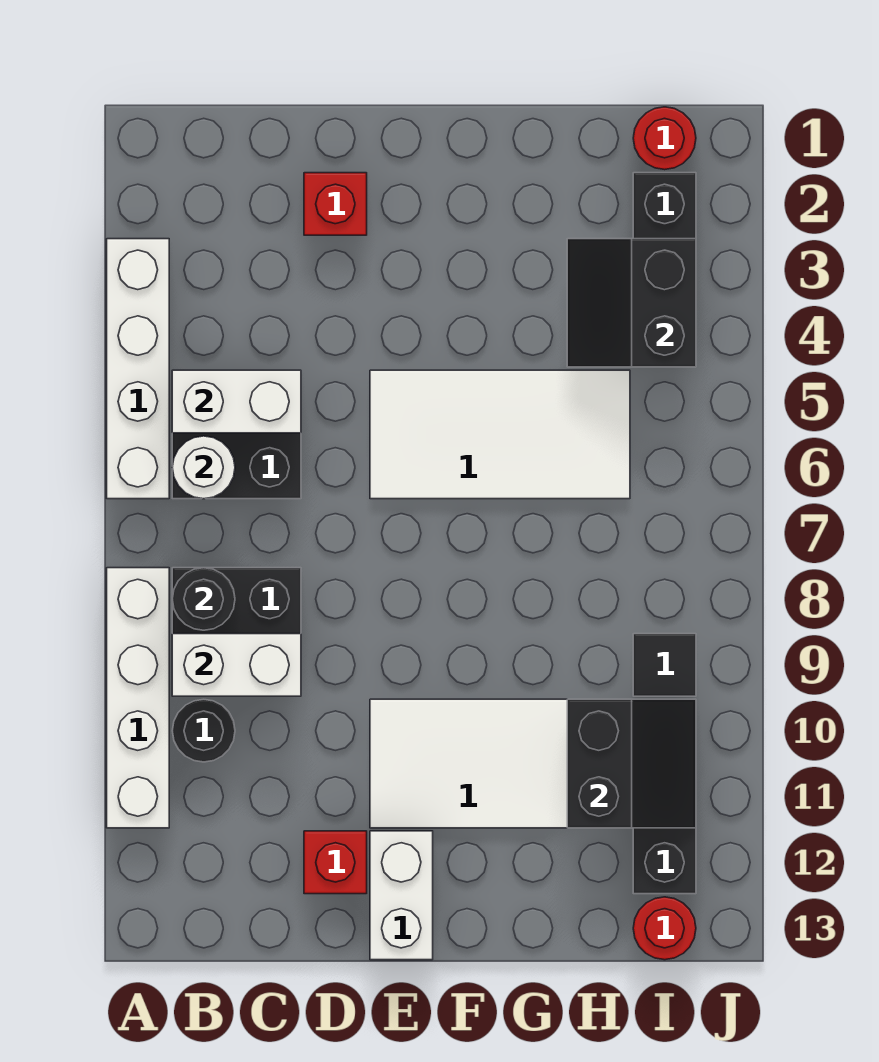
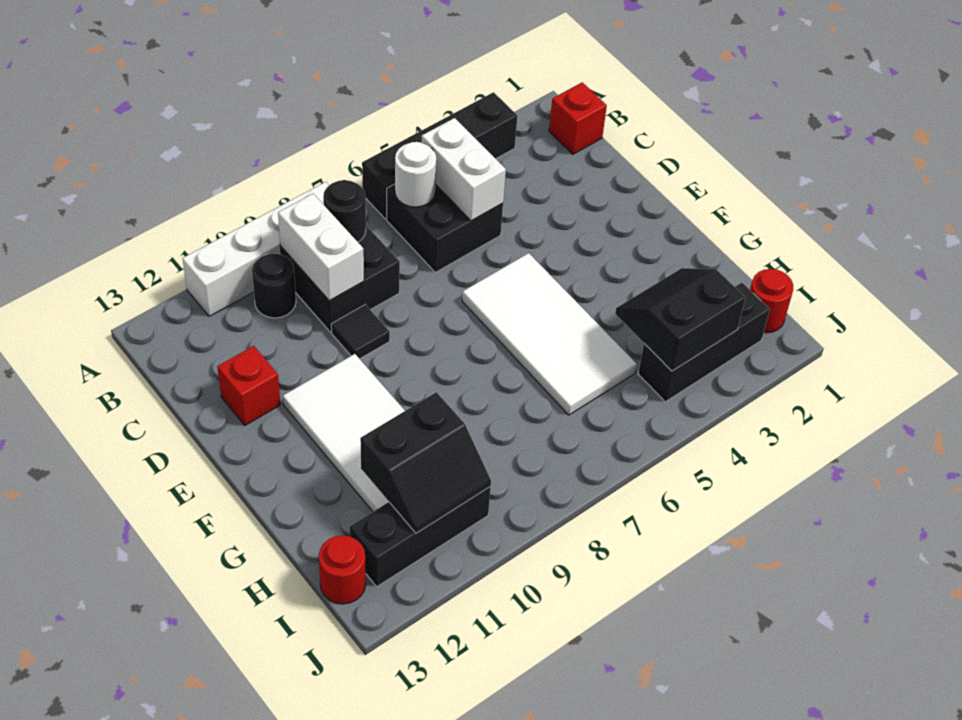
white 1x4 brick [107,239,169,499] -> black 1x4 brick [362,92,517,219]
red 1x1 brick [304,173,367,235] -> red 1x1 brick moved to [549,82,607,154]
white 1x2 brick [370,831,433,960] -> none
black 1x1 tile [633,634,696,696] -> black 1x1 tile moved to [331,305,390,359]

